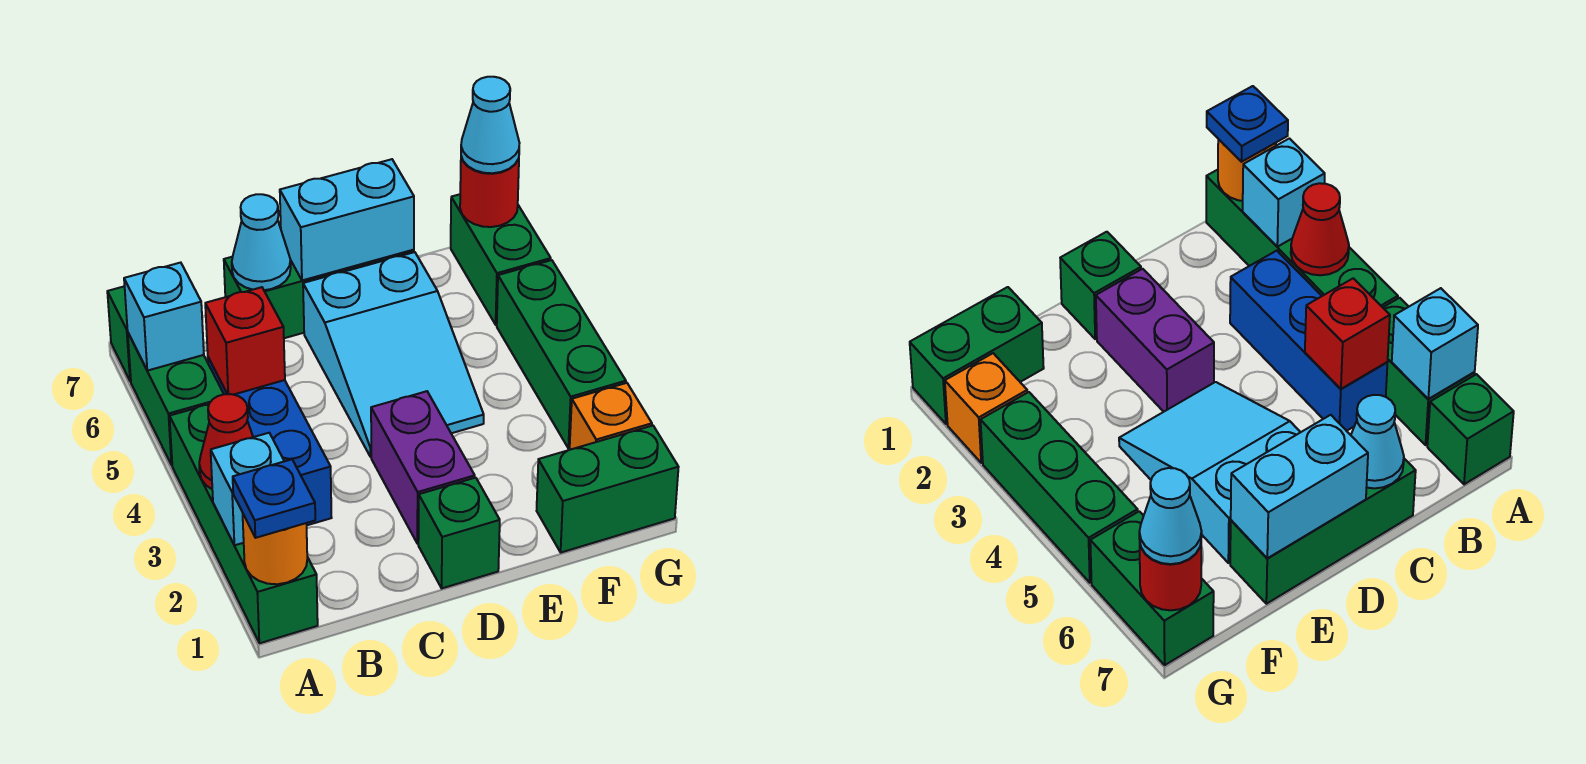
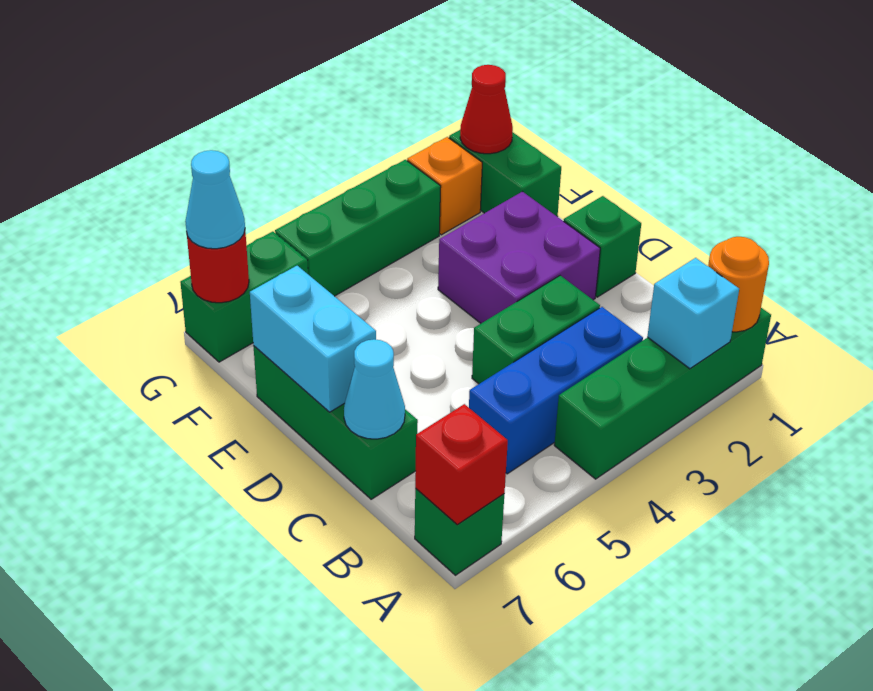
blue 1x1 plate [233,459,315,538] -> none
red 1x1 cone [199,394,253,489] -> red 1x1 cone moved to [460,65,513,154]
green 1x2 brick [128,333,224,465] -> green 1x2 brick moved to [472,276,600,384]
cyan 1x1 brick [124,263,204,371] -> none
red 1x1 brick [205,287,285,395] -> red 1x1 brick moved to [415,404,508,525]
purple 1x2 brick [371,391,475,544] -> purple 2x2 brick [438,191,600,323]
cyan 2x3 slope [303,252,484,457] -> none

